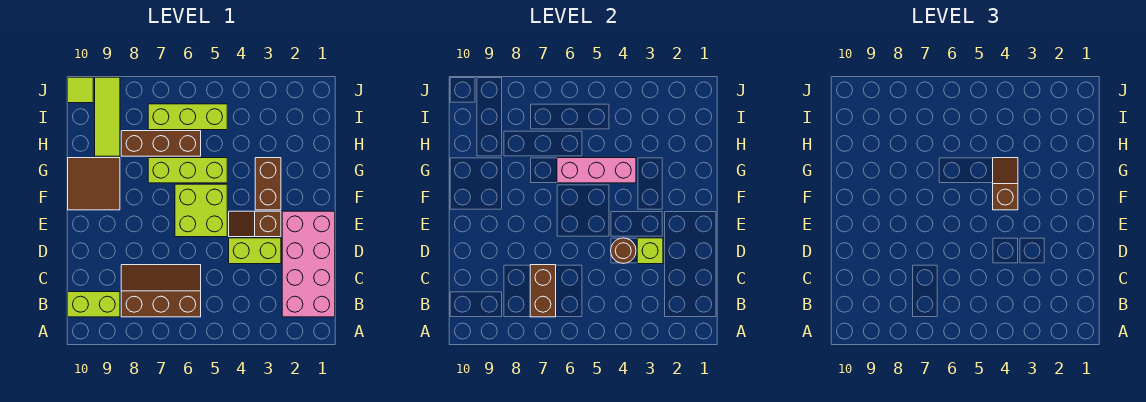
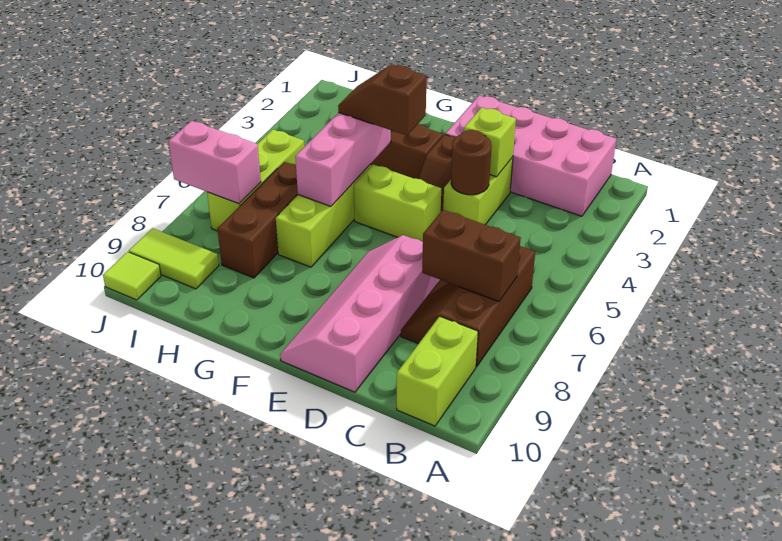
none -> pink 2x4 slope [280,235,439,392]
lime 2x2 brick [175,184,227,237] -> lime 1x2 brick [354,164,441,242]
brown 2x2 tile [68,158,120,210] -> none
lime 1x3 tile [95,77,120,156] -> lime 1x2 tile [129,228,219,289]
none -> pink 1x2 brick [169,121,261,204]

